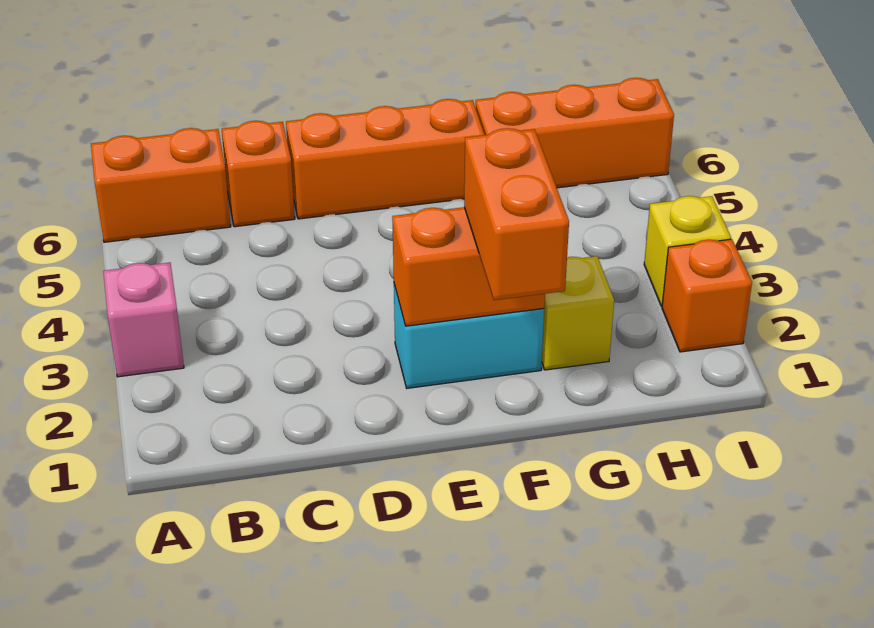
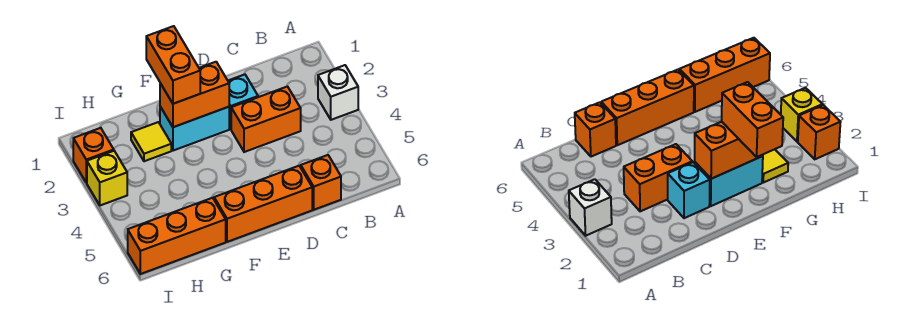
pink 1x1 brick [103,263,184,377] -> white 1x1 brick [318,65,358,120]
orange 1x2 brick [91,128,231,242] -> orange 1x2 brick moved to [231,87,301,152]
none -> cyan 1x1 brick [228,74,258,129]
yellow 1x1 brick [542,256,614,370] -> yellow 1x1 tile [131,122,171,161]

